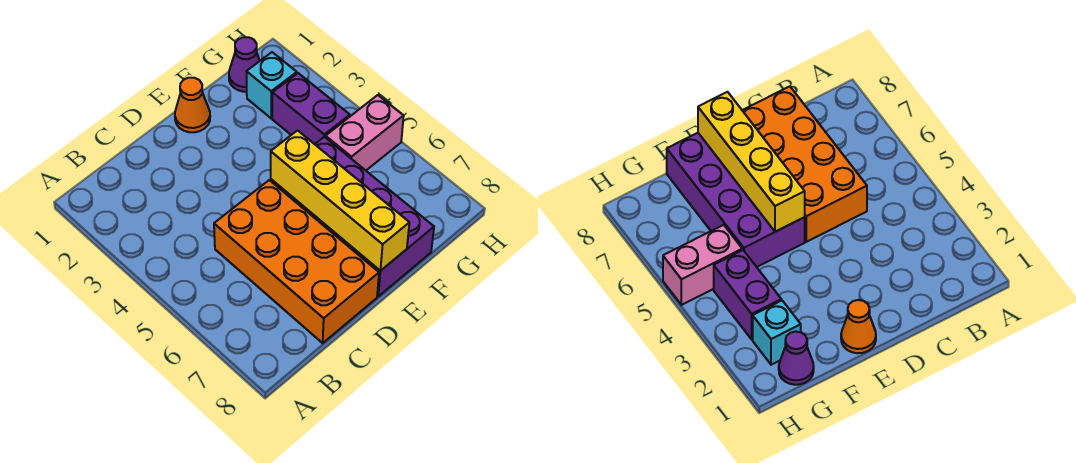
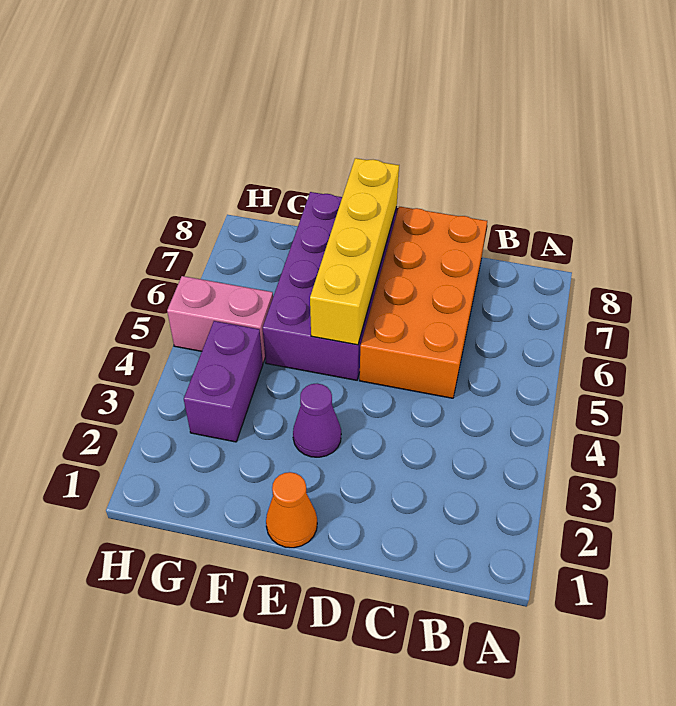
purple 1x1 cone [229,37,260,92] -> purple 1x1 cone moved to [293,383,341,457]
cyan 1x1 brick [246,52,297,118] -> none

